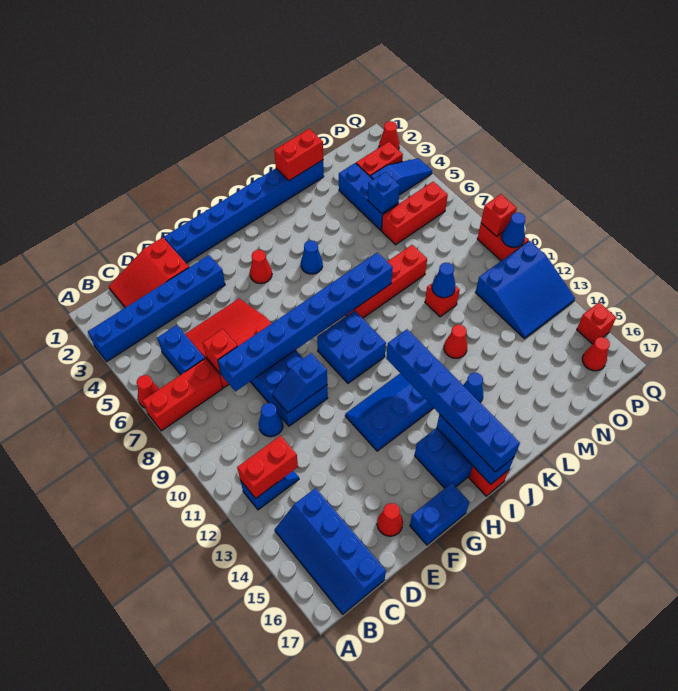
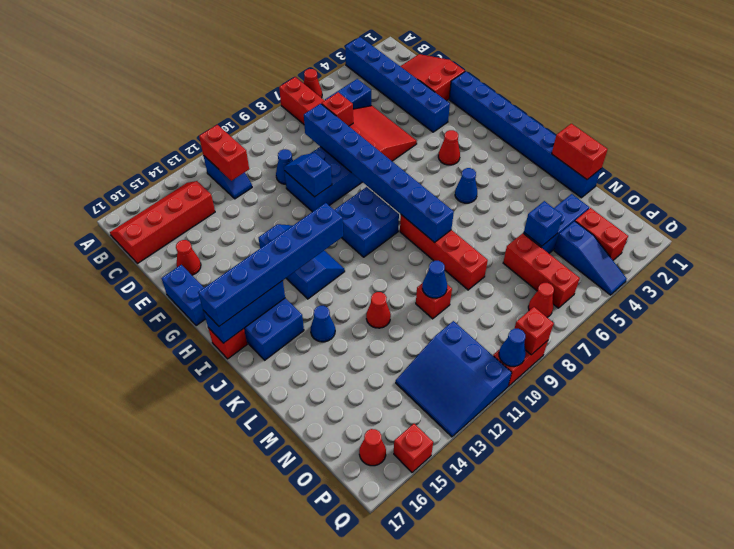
blue 2x4 slope [275,488,386,614] -> red 2x4 slope [110,181,215,263]
red 1x1 cone [379,121,399,150] -> red 1x1 cone moved to [528,283,554,318]

